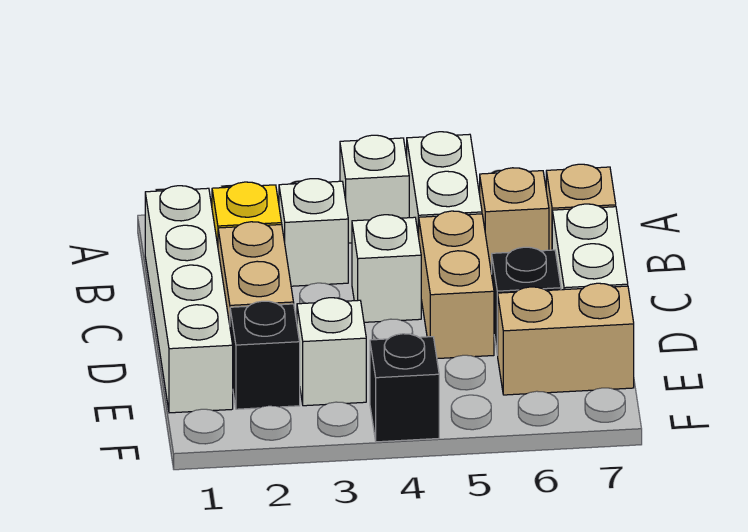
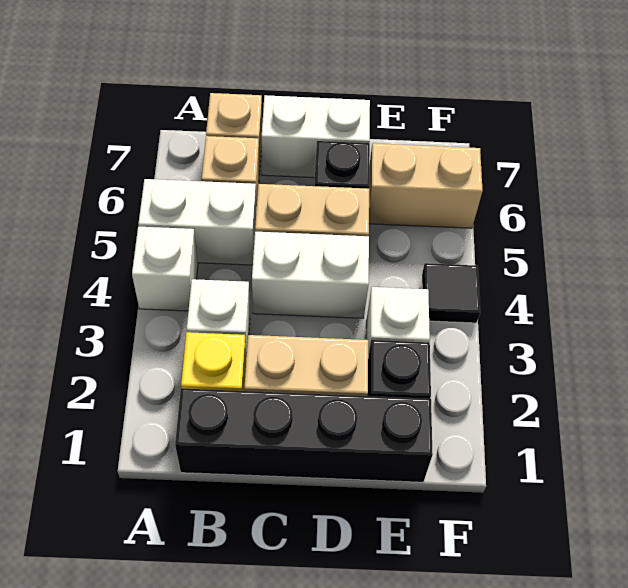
white 1x4 brick [145,186,233,413] -> black 1x4 brick [175,388,433,482]
white 1x1 brick [352,215,421,322] -> white 1x2 brick [252,232,369,318]
tan 1x2 brick [498,283,634,395] -> tan 1x2 brick turned to [369,143,483,228]
black 1x1 brick [370,334,439,442] -> black 1x1 tile [422,263,480,323]

